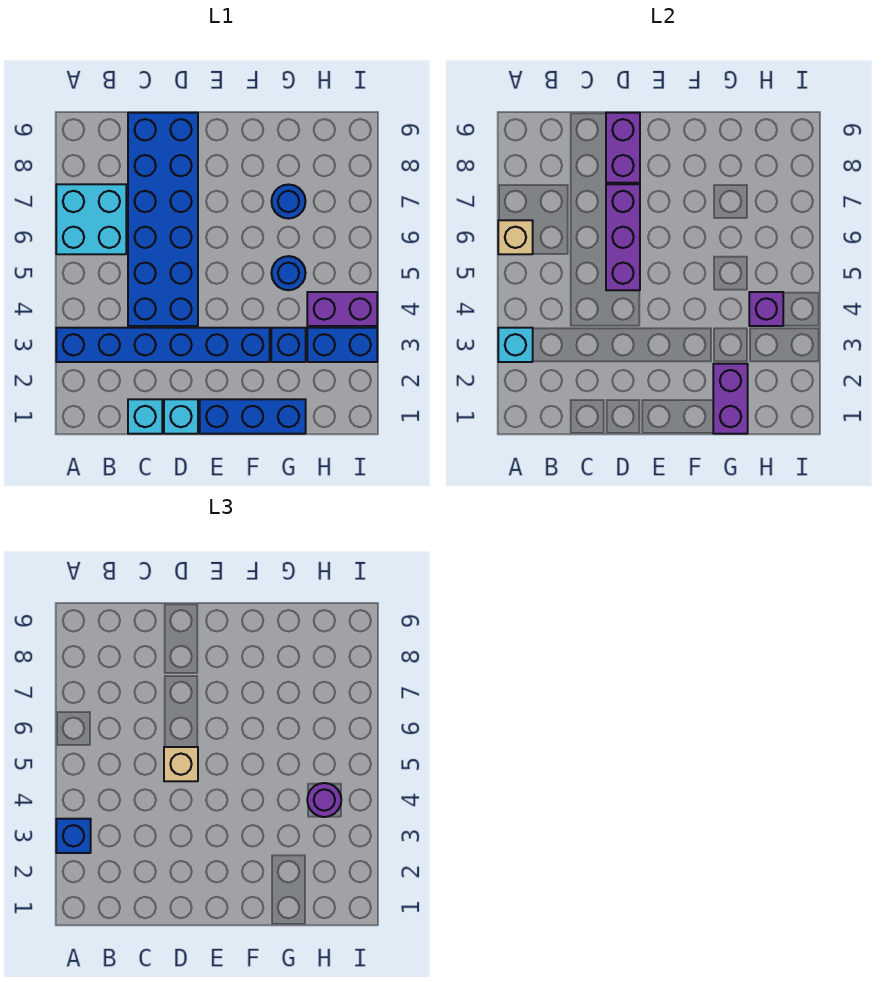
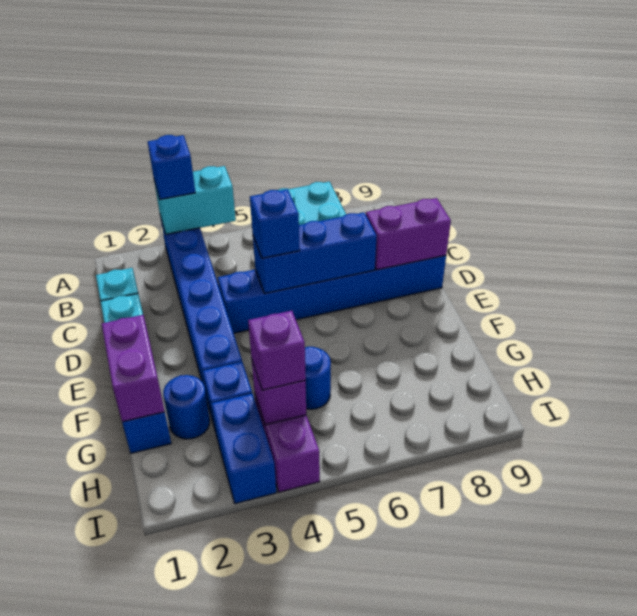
cyan 1x1 brick [498,328,533,362] -> cyan 1x2 brick [154,166,236,234]
tan 1x1 brick [498,220,533,254] -> none
blue 2x6 brick [128,113,198,326] -> blue 1x6 brick [218,255,446,333]
purple 1x3 brick [606,184,640,290] -> blue 1x3 brick [253,212,377,294]
tan 1x1 brick [164,747,198,781] -> blue 1x1 brick [250,189,300,258]
purple 1x2 brick [713,364,748,434] -> purple 1x2 brick turned to [102,315,165,422]
blue 1x1 round brick [272,185,306,219] -> blue 1x1 round brick moved to [163,375,210,439]
purple 1x1 round brick [307,783,341,817] -> purple 1x1 brick [248,311,306,390]

